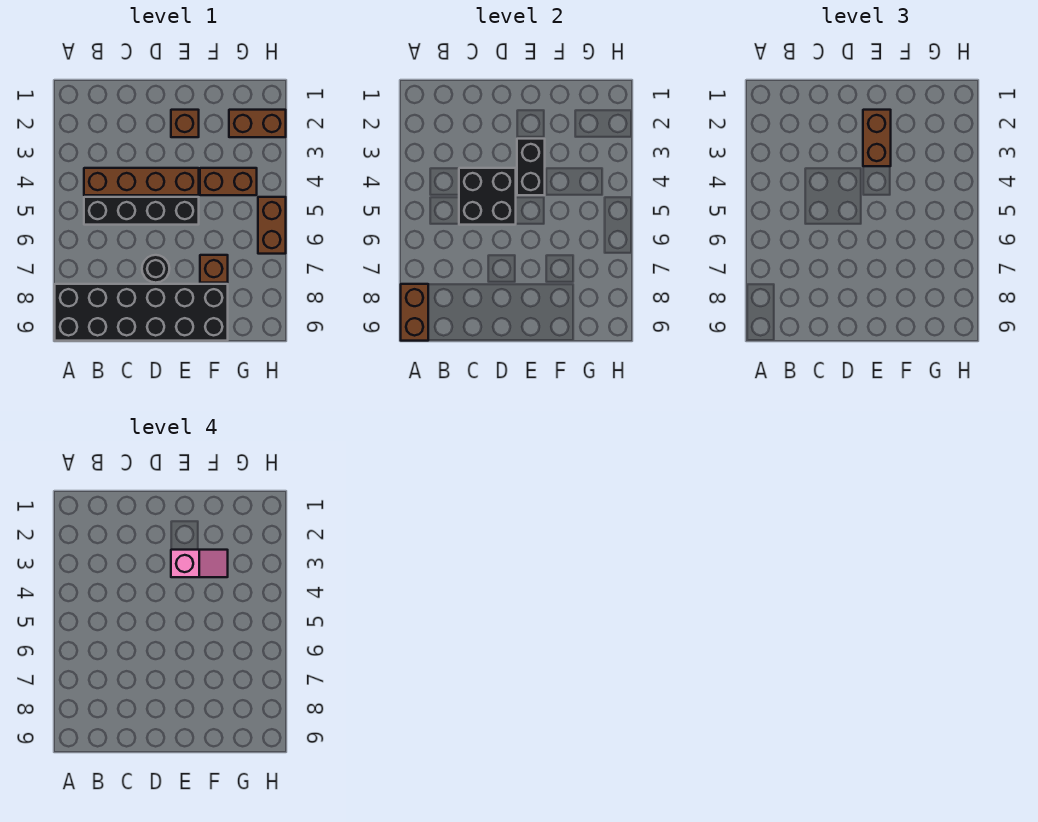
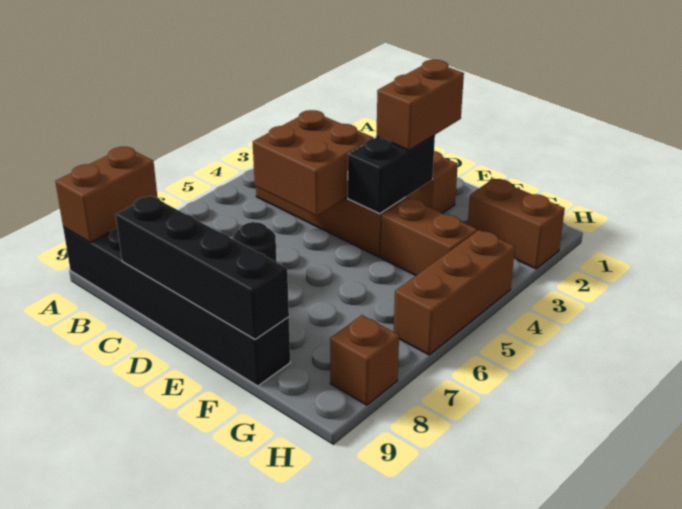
black 2x6 brick [55,284,228,341] -> black 1x6 brick [63,227,290,386]
black 1x4 brick [84,197,199,225] -> black 1x4 brick moved to [116,196,289,339]
black 2x2 brick [459,168,516,225] -> brown 2x2 brick [253,110,373,216]
pink 1x2 slope [171,550,228,577] -> none
brown 1x1 brick [200,255,228,283] -> brown 1x1 brick moved to [330,315,399,405]
brown 1x2 brick [258,197,286,254] -> brown 1x3 brick [394,230,515,355]

